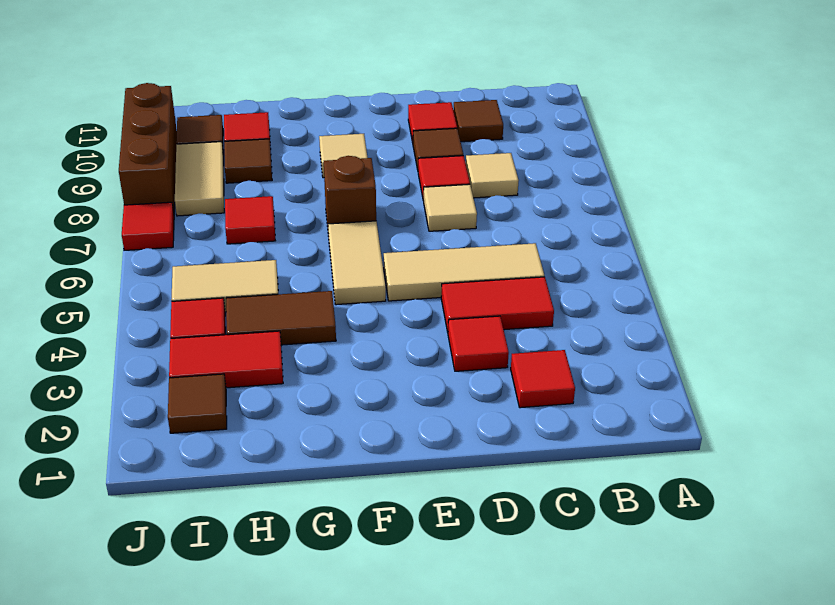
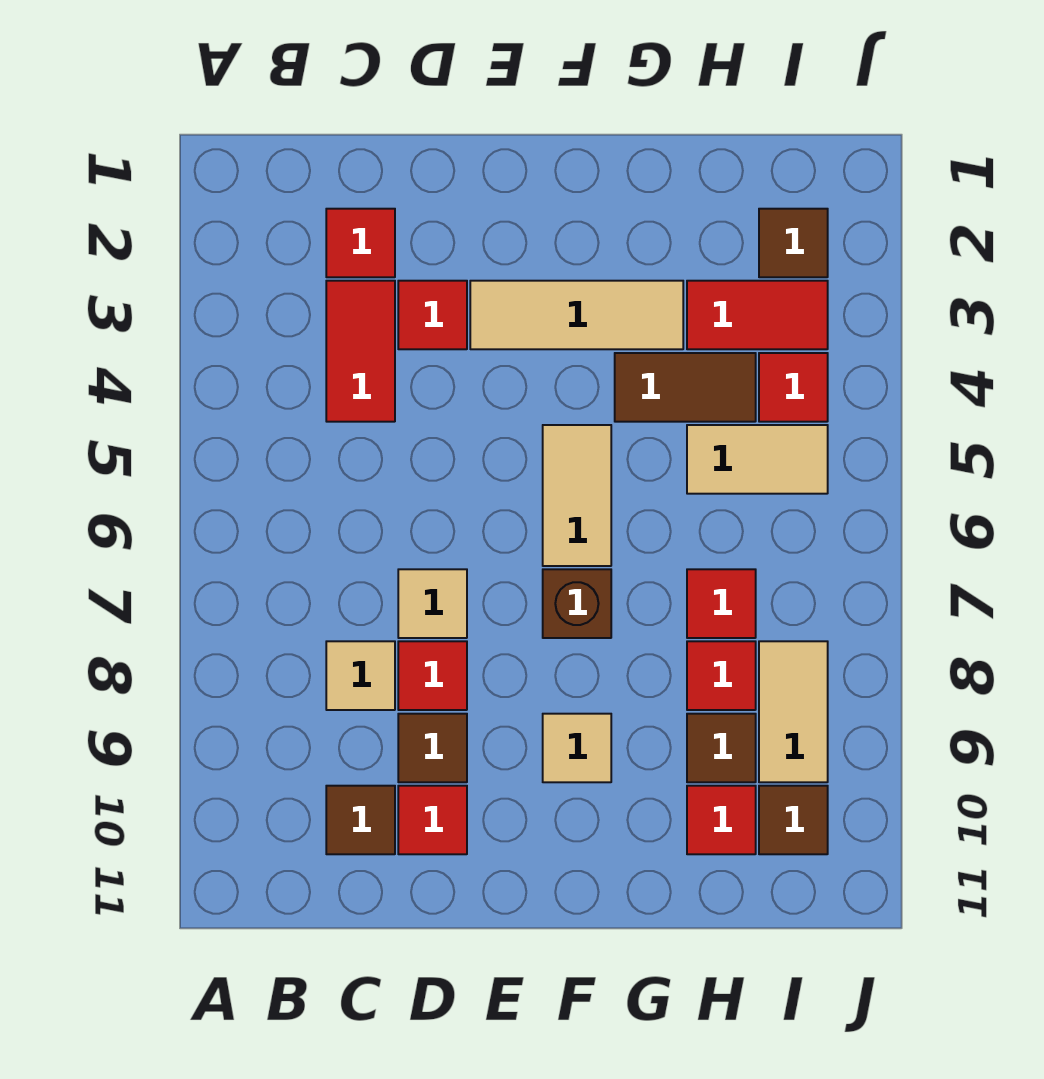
red 1x2 tile [441,277,554,332] -> red 1x2 tile turned to [326,281,395,422]
tan 1x3 tile [384,243,544,301] -> tan 1x3 tile moved to [470,281,683,349]
red 1x1 tile [122,202,174,250] -> red 1x1 tile moved to [687,641,756,710]
brown 1x3 brick [119,83,177,212] -> none

